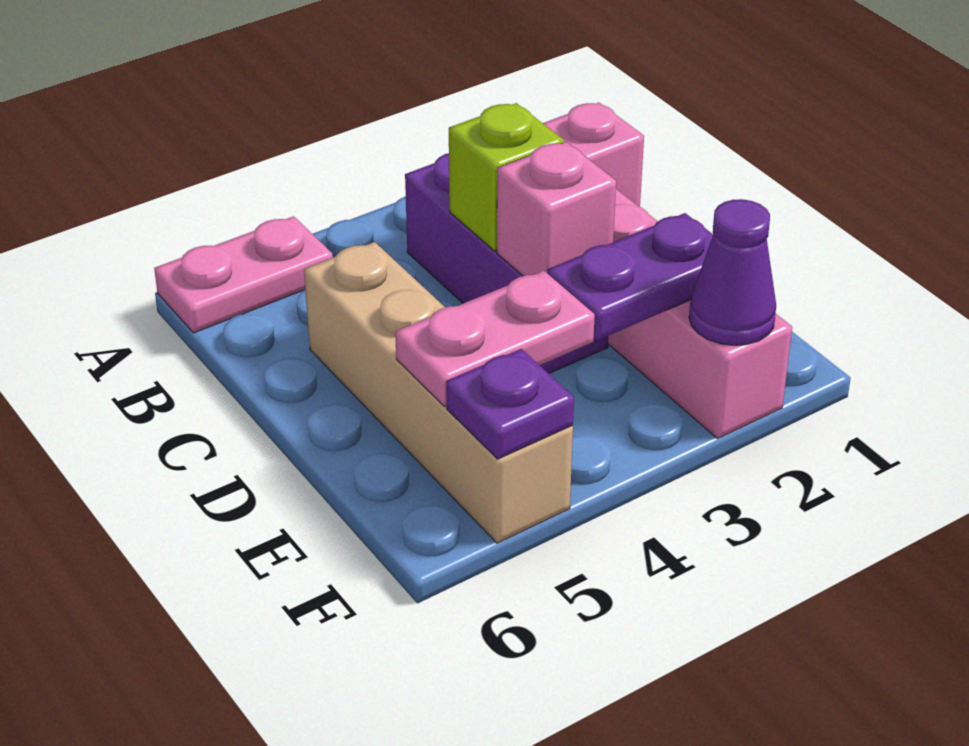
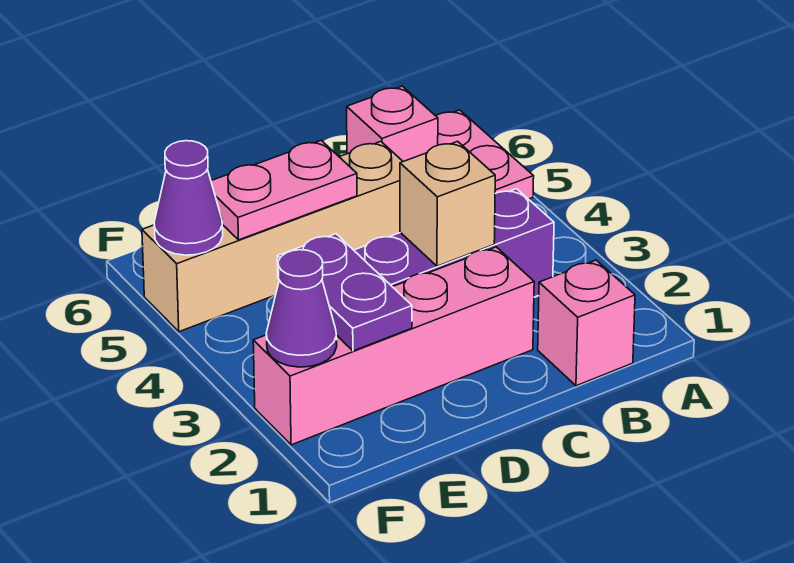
lime 1x1 brick [449,103,564,251] -> tan 1x1 brick [400,141,495,266]
pink 1x1 brick [497,142,616,276] -> pink 1x1 brick moved to [347,86,438,162]
pink 1x2 plate [395,271,595,406] -> pink 1x2 plate turned to [211,141,357,240]
purple 1x1 plate [446,349,574,459] -> purple 1x1 cone [154,141,223,255]

